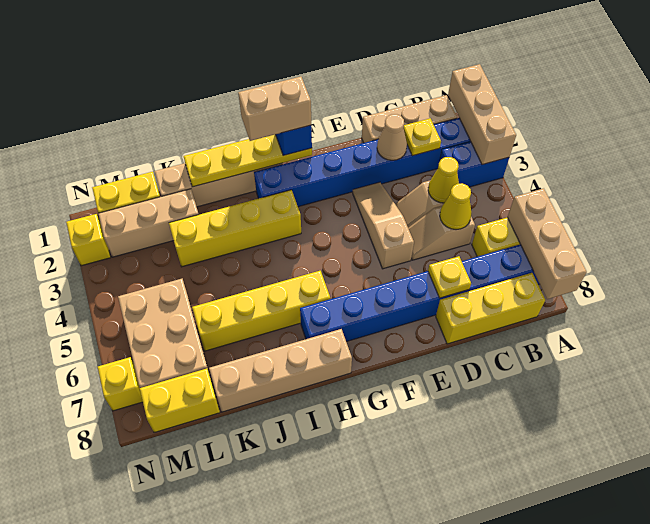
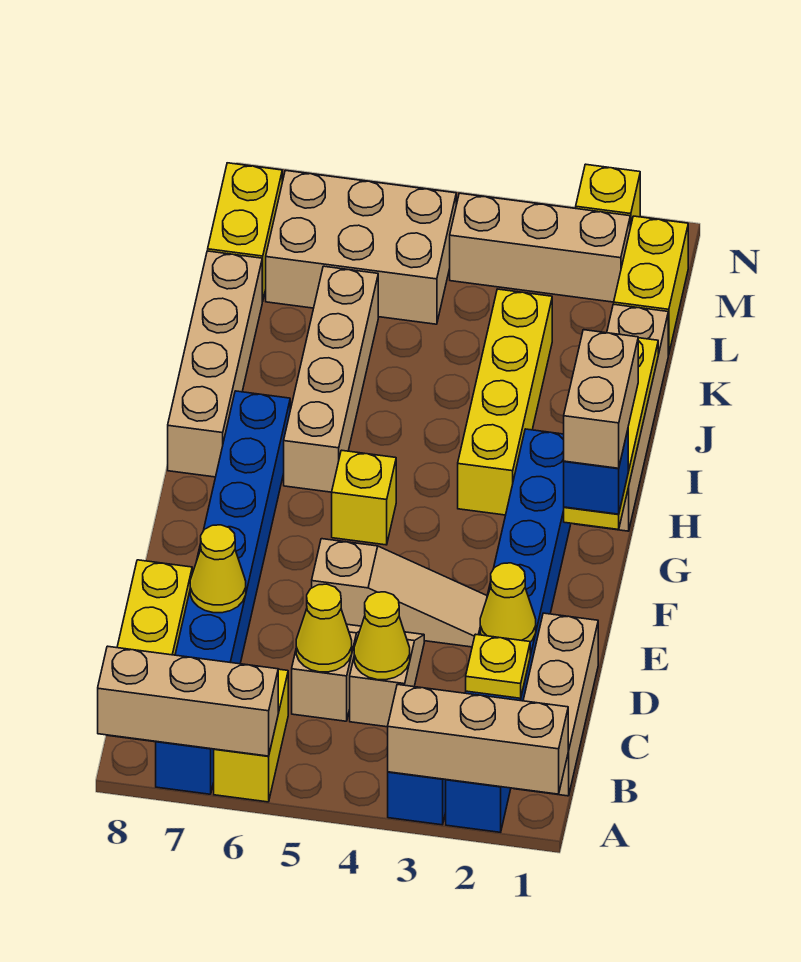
tan 1x1 cone [377,114,407,160] -> yellow 1x1 cone [480,563,536,642]
yellow 1x1 plate [428,256,471,298] -> yellow 1x1 cone [190,525,246,613]
yellow 1x4 brick [192,271,330,351] -> tan 1x4 brick [284,266,378,492]
tan 1x3 brick [98,189,199,257] -> tan 1x3 brick turned to [450,193,630,302]
yellow 1x1 brick [98,357,143,411] -> yellow 1x1 brick moved to [332,450,396,545]

